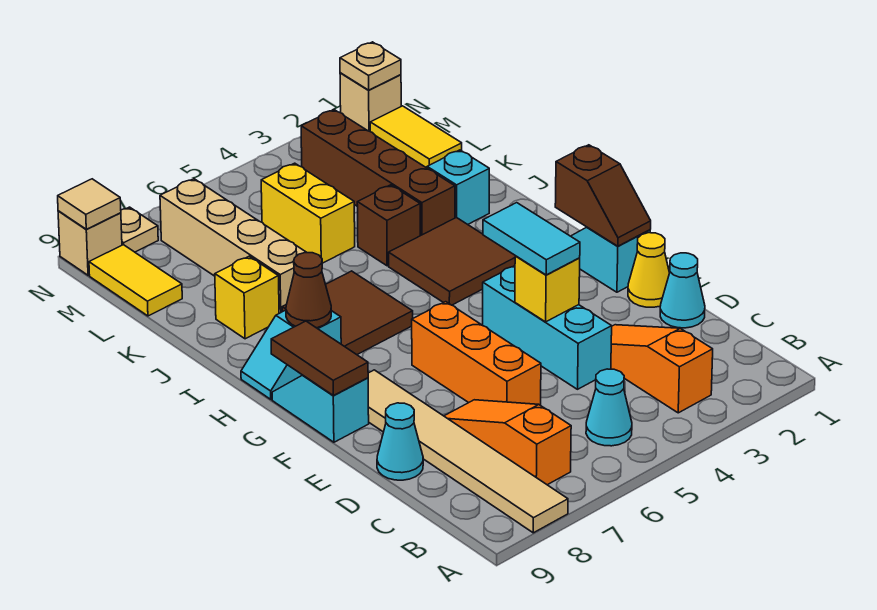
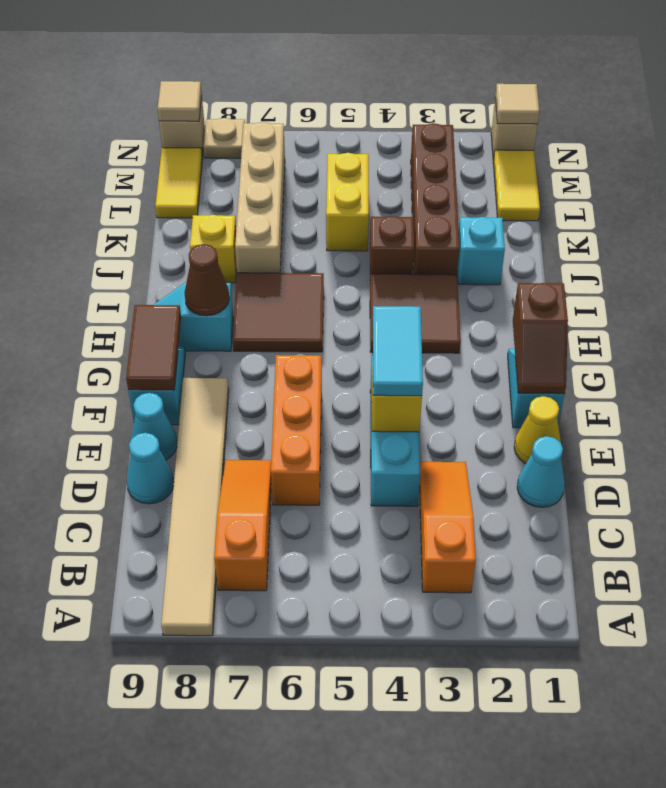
cyan 1x1 cone [586,369,632,446] -> cyan 1x1 cone moved to [131,393,177,460]
tan 1x1 plate [340,42,401,90] -> tan 1x1 tile [495,84,540,124]

